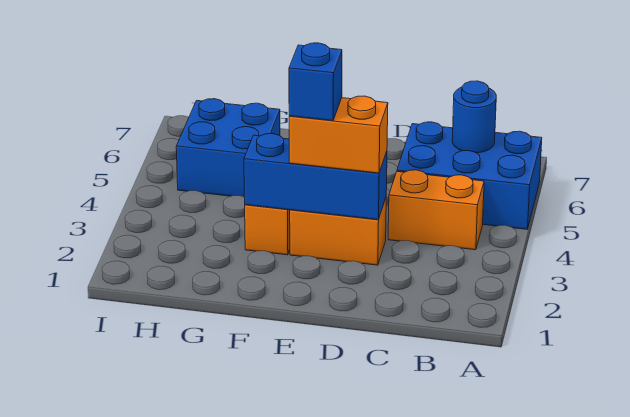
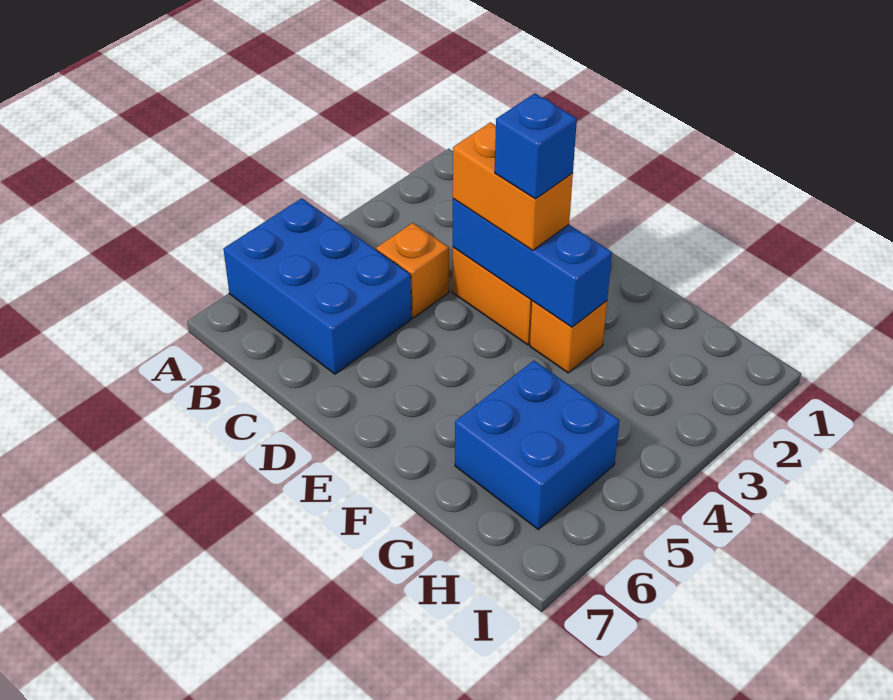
orange 1x2 brick [388,170,484,250] -> orange 1x1 brick [376,223,449,318]
blue 1x1 round brick [452,81,496,153] -> none

